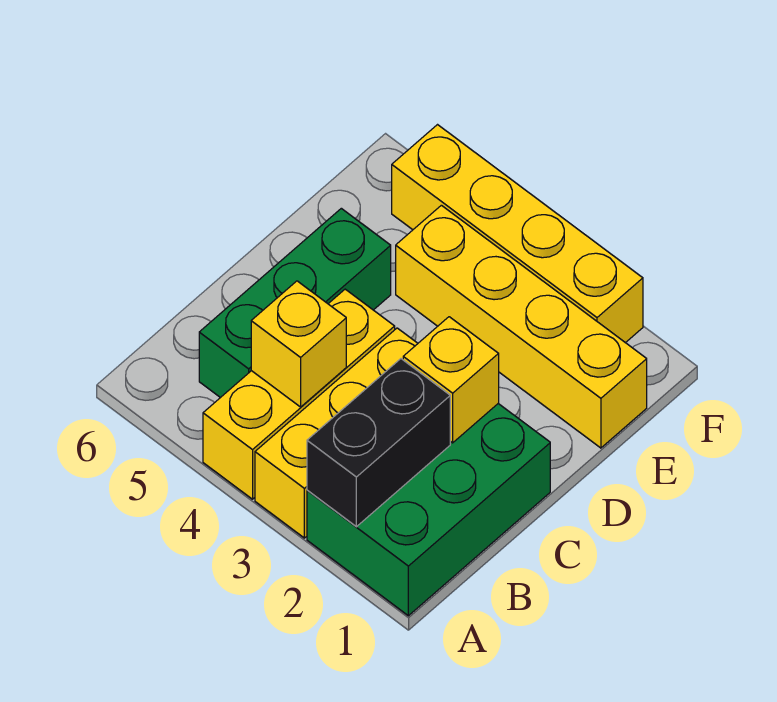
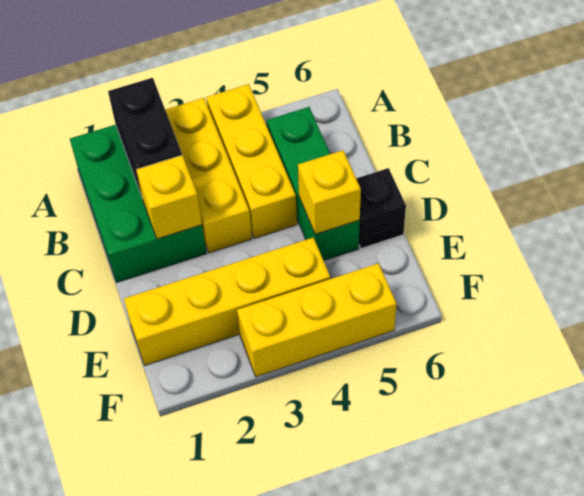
yellow 1x1 brick [251,281,346,407] -> yellow 1x1 brick moved to [298,150,361,234]
none -> black 1x1 brick [356,168,406,248]
yellow 1x4 brick [392,125,643,343] -> yellow 1x3 brick [237,263,397,377]

